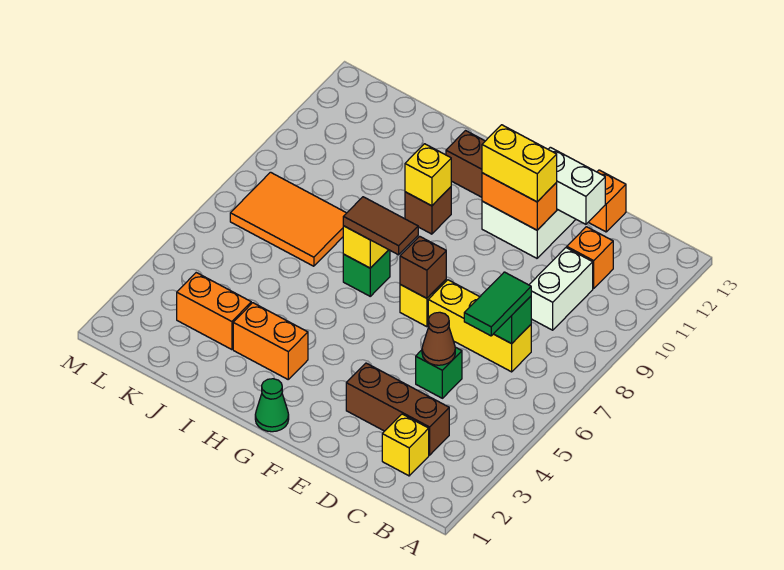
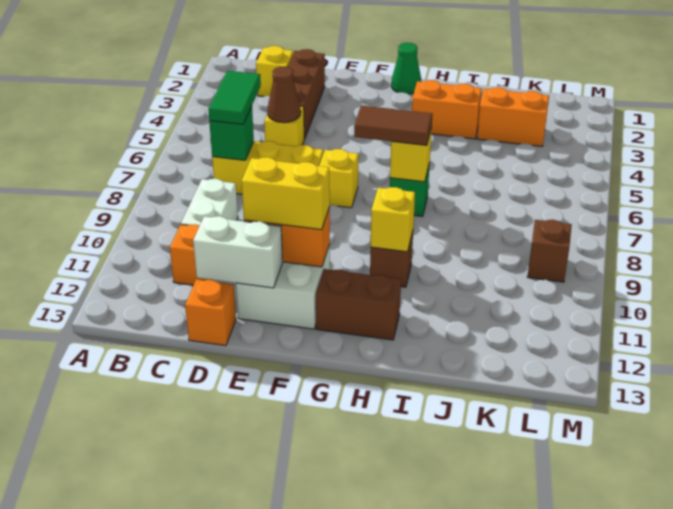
brown 1x3 brick [346,363,449,455] -> brown 1x3 brick turned to [288,49,325,139]
green 1x1 brick [416,347,462,398] -> yellow 1x1 brick [264,106,304,146]
brown 1x1 brick [400,236,446,298] -> brown 1x1 brick moved to [528,220,572,282]
orange 2x3 tile [230,172,346,266] -> none

